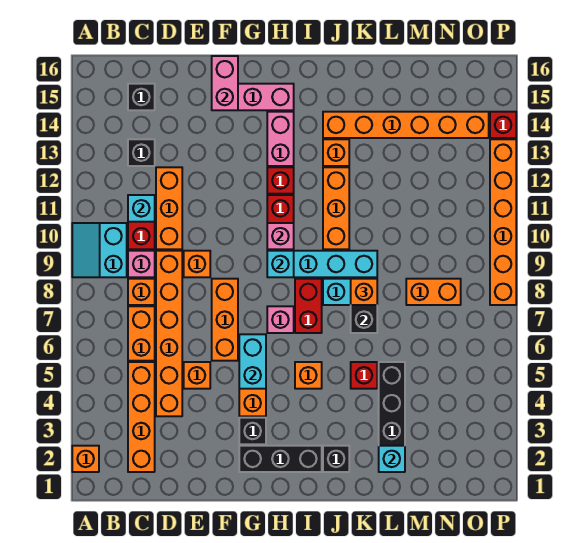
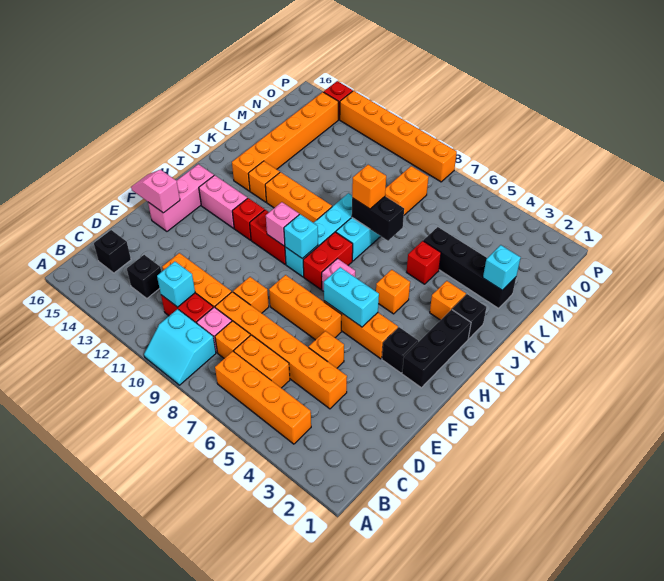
orange 1x1 brick [72,446,99,472] -> orange 1x1 brick moved to [430,281,466,320]
orange 1x4 brick [128,362,155,472] -> orange 1x4 brick moved to [215,351,311,444]
pink 1x2 brick [212,56,238,110] -> pink 1x2 slope [131,170,180,213]
red 1x2 brick [295,279,322,333] -> red 1x2 brick turned to [303,232,353,290]

